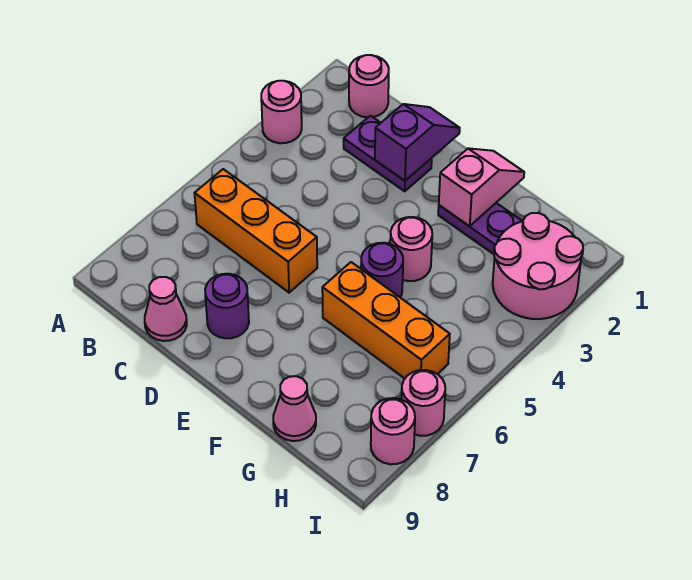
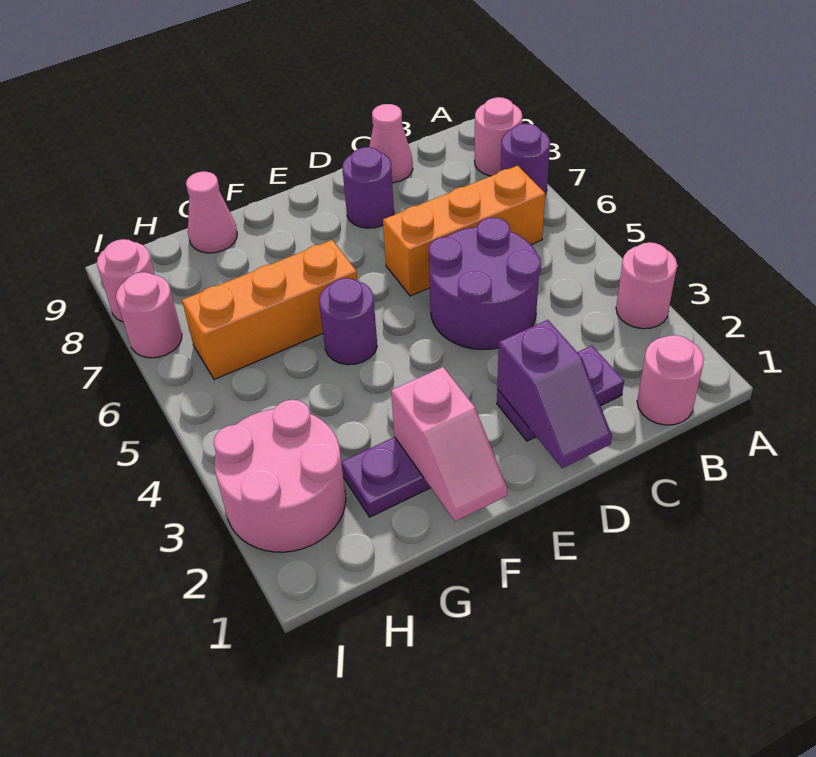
none -> purple 1x1 round brick [501,124,550,194]
none -> purple 2x2 round brick [429,218,541,349]
pink 1x1 round brick [390,217,432,281] -> pink 1x1 round brick moved to [474,97,522,176]

